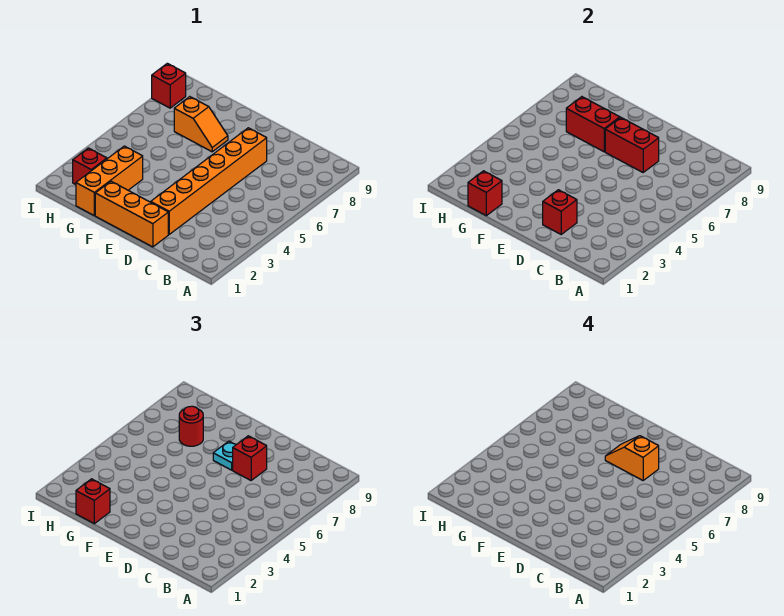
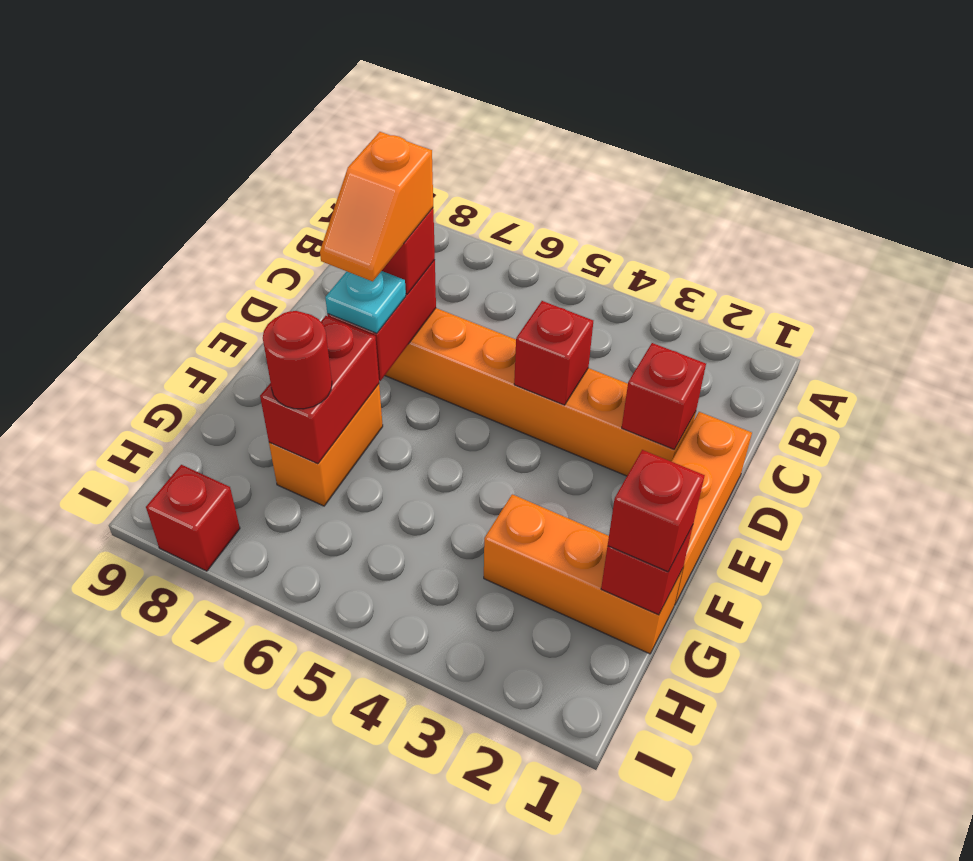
orange 1x2 slope [174,97,228,152] -> orange 1x2 brick [269,384,383,506]
red 1x1 brick [73,148,107,185] -> red 1x1 brick moved to [514,301,593,405]

